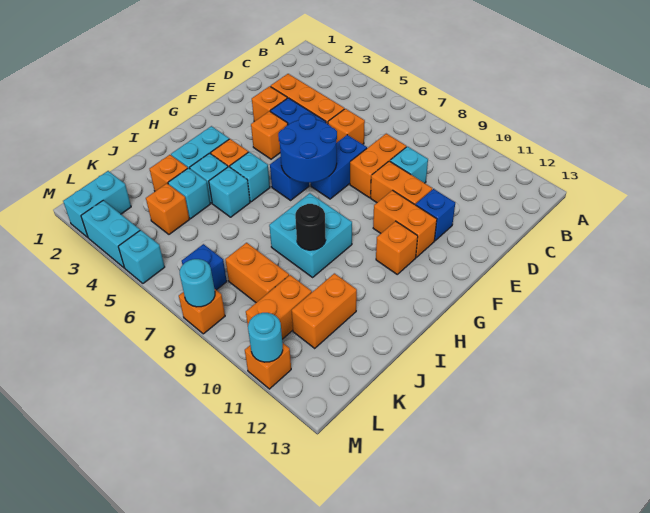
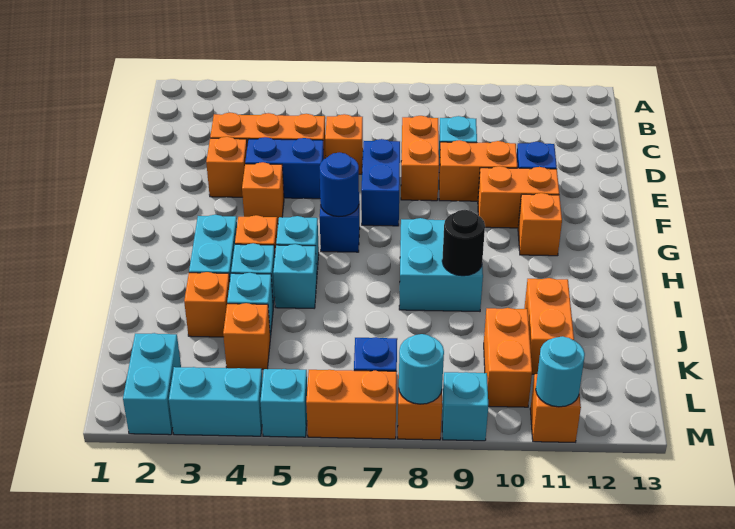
blue 2x2 round brick [278,114,337,183] -> blue 1x1 round brick [320,152,359,216]
orange 1x2 brick [225,243,289,303] -> orange 1x2 brick moved to [306,370,397,439]
none -> cyan 1x1 brick [442,372,488,441]

